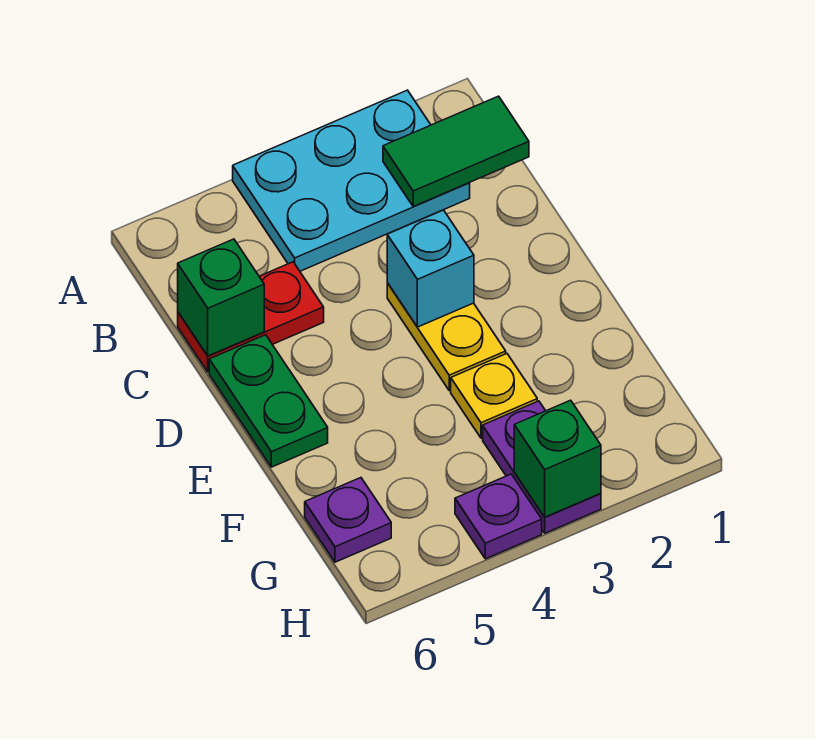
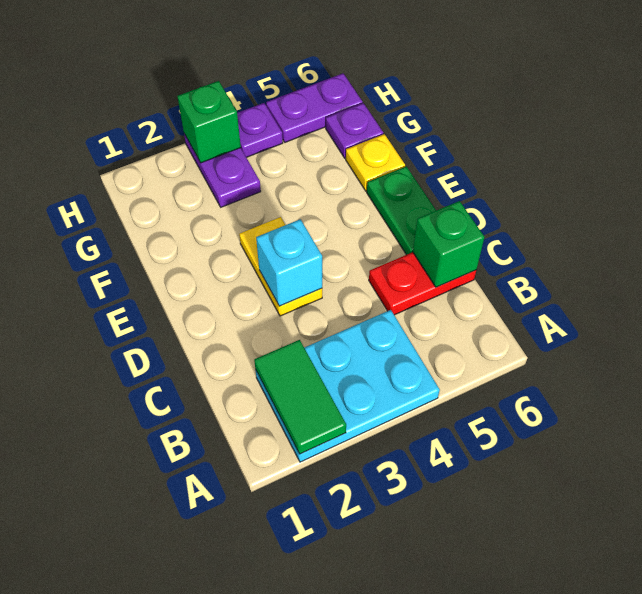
green 1x2 tile [383,96,529,206] -> green 1x2 tile turned to [254,340,346,454]
yellow 1x1 plate [451,354,537,438] -> yellow 1x1 plate moved to [346,134,405,191]
none -> purple 1x2 plate [266,73,363,142]

